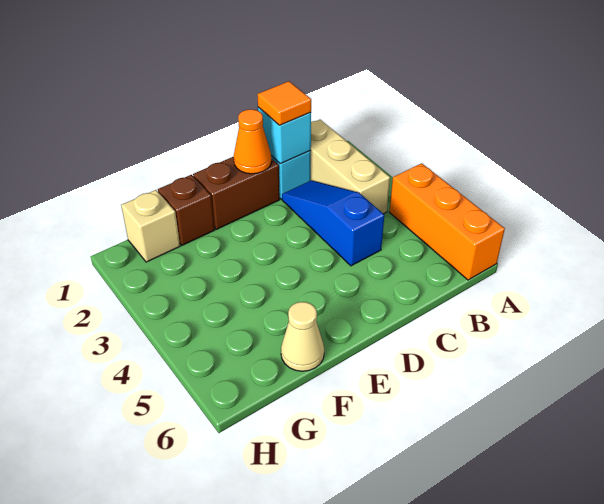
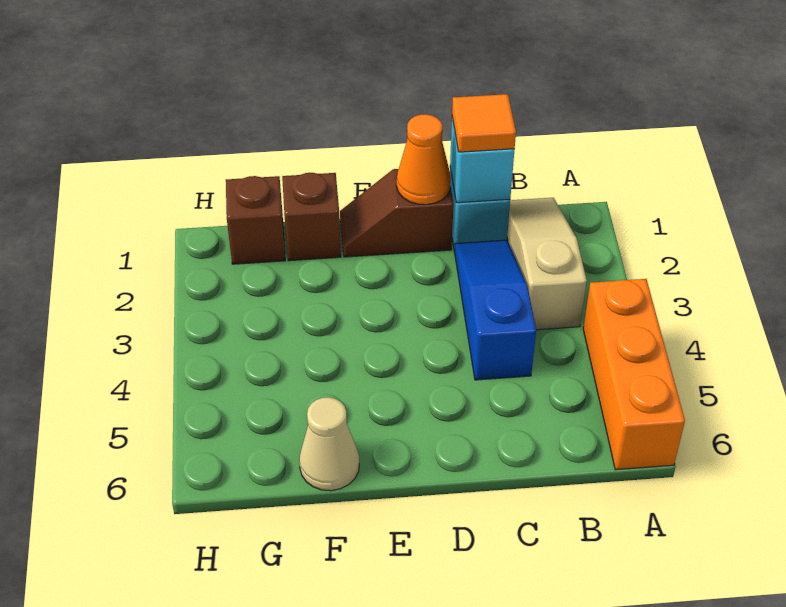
tan 1x3 brick [310,120,390,214] -> tan 1x3 slope [507,198,587,330]
brown 1x2 brick [193,157,280,229] -> brown 1x2 slope [340,169,454,257]
tan 1x1 brick [121,190,180,262] -> brown 1x1 brick [226,176,285,264]

